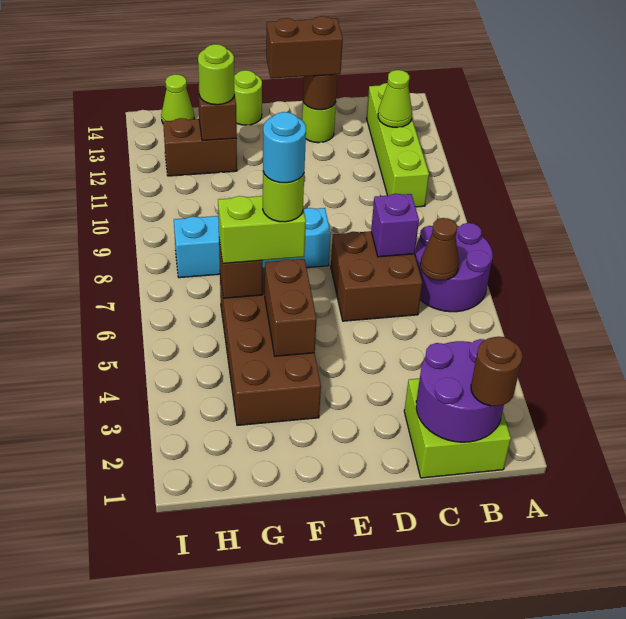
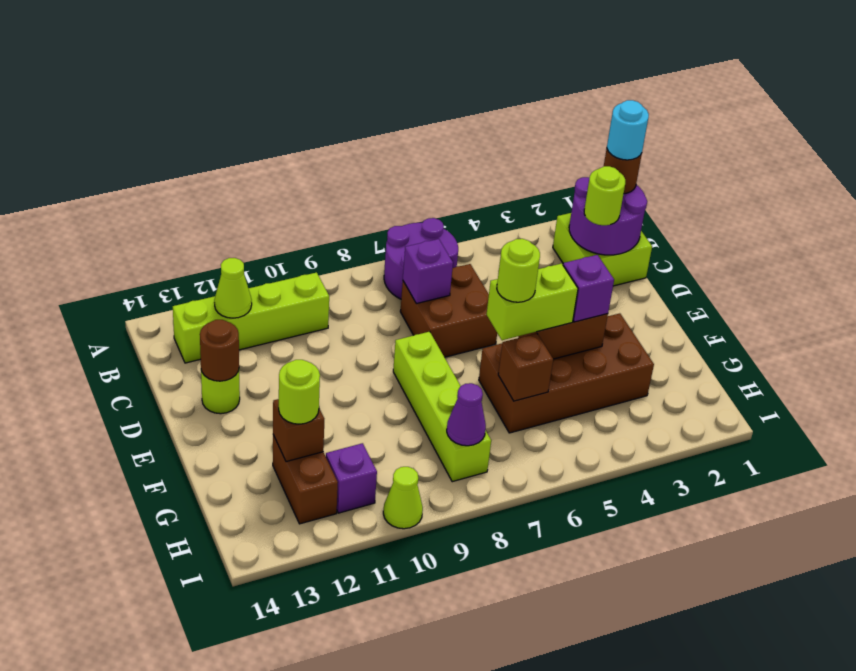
brown 1x1 cone [420,218,459,280] -> none
brown 1x2 brick [266,16,343,78] -> none
cyan 1x4 brick [174,208,331,278] -> lime 1x4 brick [393,332,491,482]
none -> purple 1x1 brick [563,255,614,322]
lime 1x2 brick [218,196,306,263] -> lime 1x2 brick turned to [486,264,578,340]
cyan 1x1 round brick [263,112,306,183] -> cyan 1x1 round brick moved to [607,100,649,160]
lime 1x1 round brick [234,70,262,125] -> lime 1x1 round brick moved to [584,166,625,225]
none -> purple 1x1 cone [447,383,486,446]
none -> purple 1x1 brick [326,443,377,513]
lime 1x1 cone [161,74,194,123] -> lime 1x1 cone moved to [383,467,423,529]

